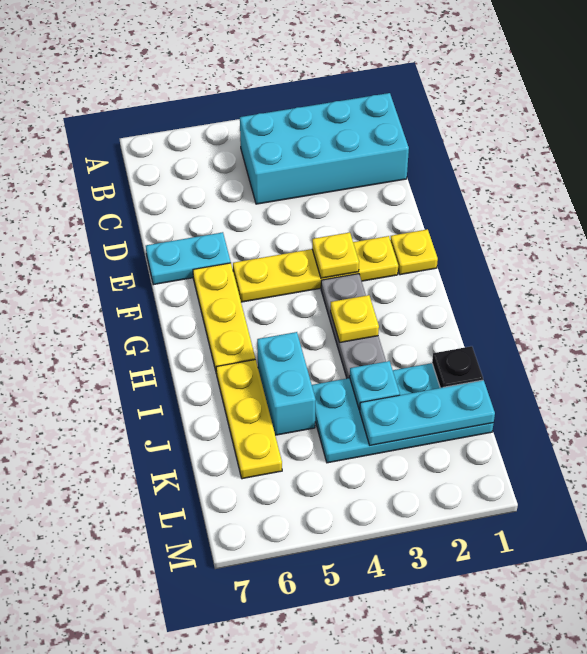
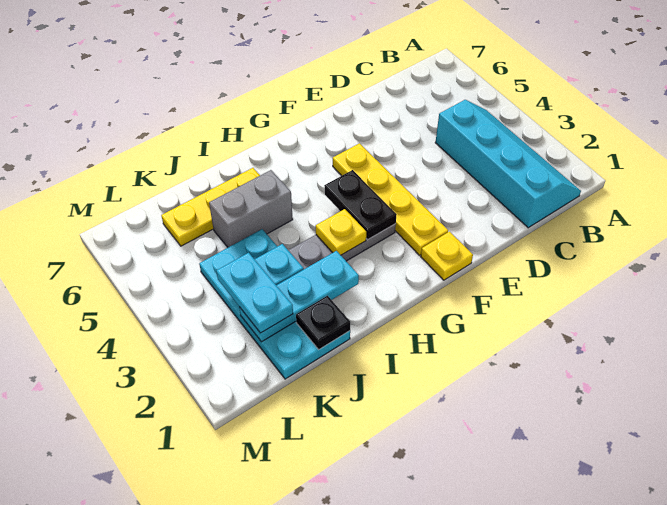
cyan 2x4 brick [240,93,409,204] -> cyan 2x4 slope [435,100,581,228]
cyan 1x2 plate [146,232,231,285] -> cyan 1x2 plate moved to [216,253,293,333]
yellow 1x1 plate [312,232,359,278] -> none
yellow 1x3 plate [193,263,255,374] -> none
none -> black 1x2 plate [324,170,397,240]
cyan 1x2 brick [257,332,316,435] -> grey 1x2 brick [209,170,293,247]
cyan 1x3 plate [360,380,495,445] -> cyan 1x3 plate turned to [239,251,359,342]

